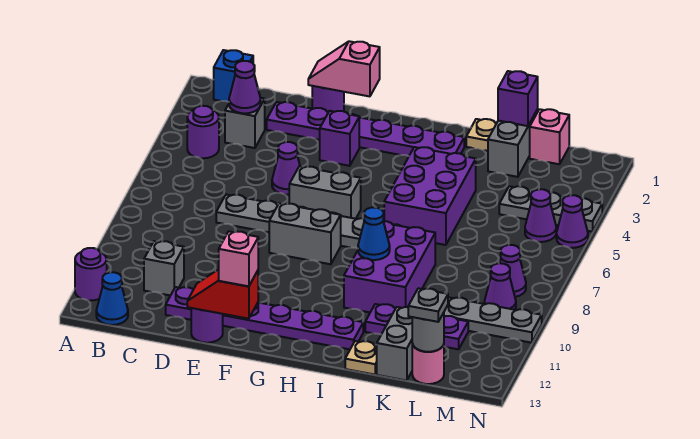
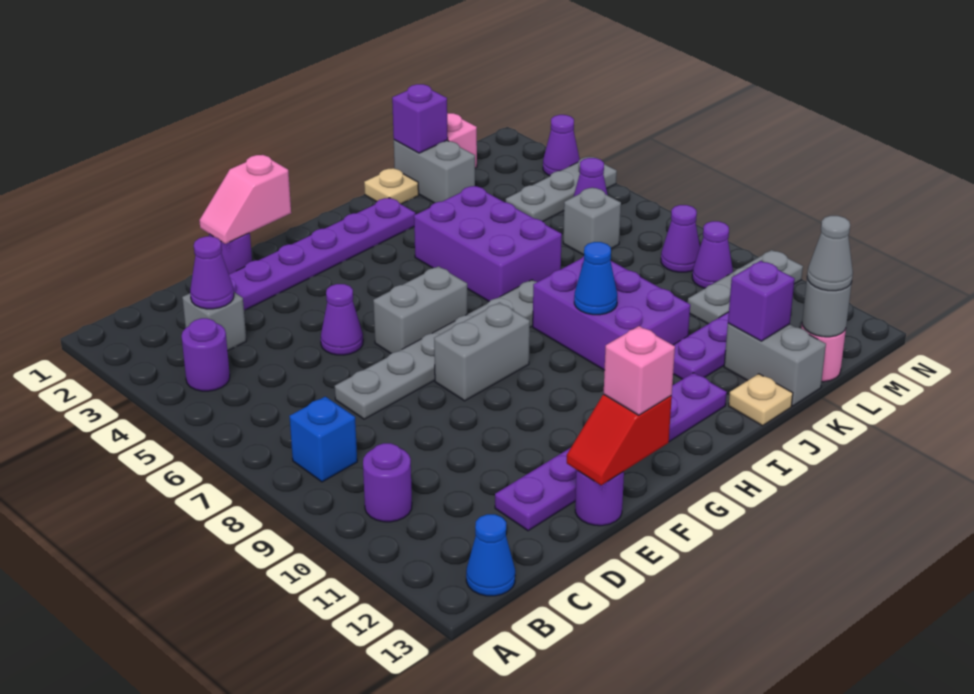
purple 1x1 round brick [75,248,107,301] -> purple 1x1 round brick moved to [363,443,412,522]
blue 1x1 brick [214,50,253,102] -> blue 1x1 brick moved to [289,397,357,482]
grey 1x1 brick [144,241,184,295] -> grey 1x1 brick moved to [563,187,621,255]
purple 1x1 brick [320,111,359,166] -> purple 1x1 brick moved to [728,261,795,341]
grey 1x1 plate [408,288,448,322] -> grey 1x1 cone [807,216,853,291]
purple 1x1 cone [556,195,588,248] -> purple 1x1 cone moved to [543,115,580,176]

